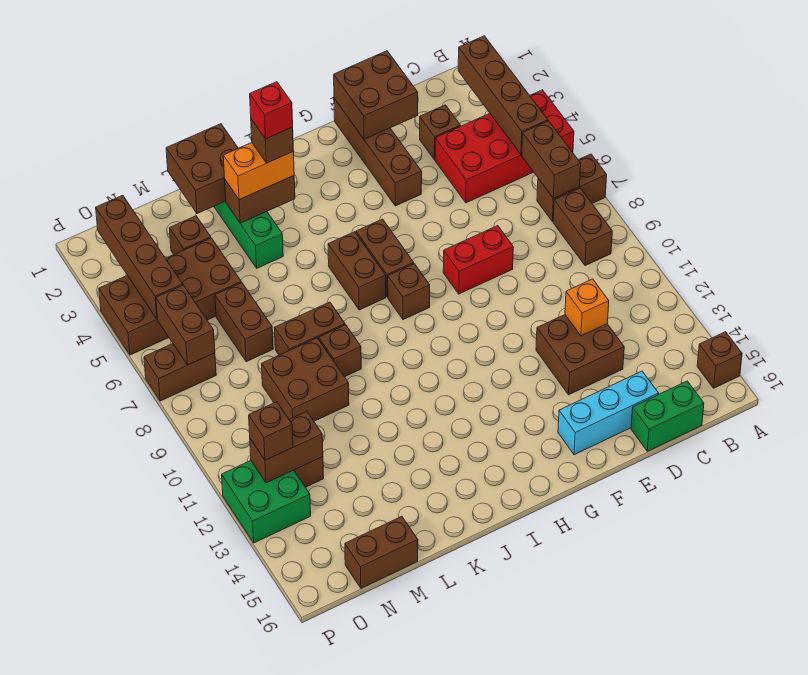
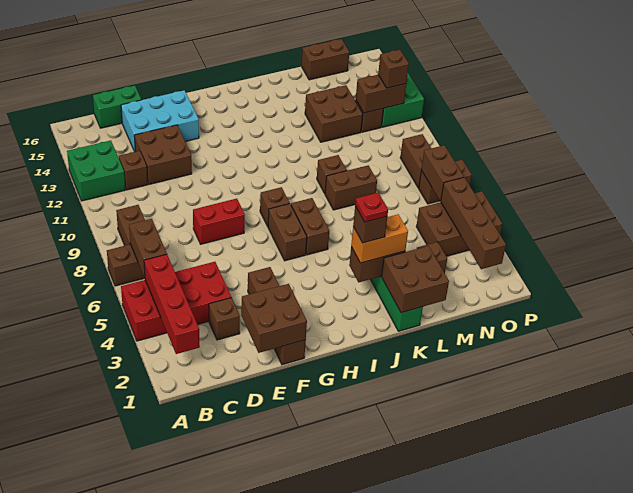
none -> green 2x2 brick [67,141,125,201]
brown 1x1 brick [697,332,742,388] -> brown 1x1 brick moved to [119,151,148,190]
brown 1x4 brick [458,36,548,155] -> red 1x4 brick [144,254,200,354]
orange 1x1 brick [565,279,609,336] -> none
cyan 1x3 brick [558,371,659,455] -> cyan 2x3 brick [121,90,199,152]
red 1x1 brick [250,82,293,139] -> red 1x1 plate [355,193,388,222]
brown 2x2 brick [262,338,349,421] -> brown 2x2 brick moved to [305,85,363,142]
brown 2x4 brick [99,238,241,355] -> brown 2x3 brick [416,191,502,256]
brown 1x2 brick [215,283,273,362] -> brown 1x2 brick moved to [400,134,431,188]

